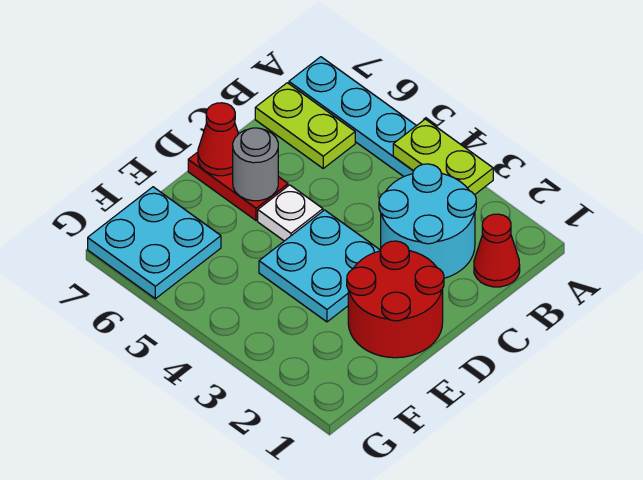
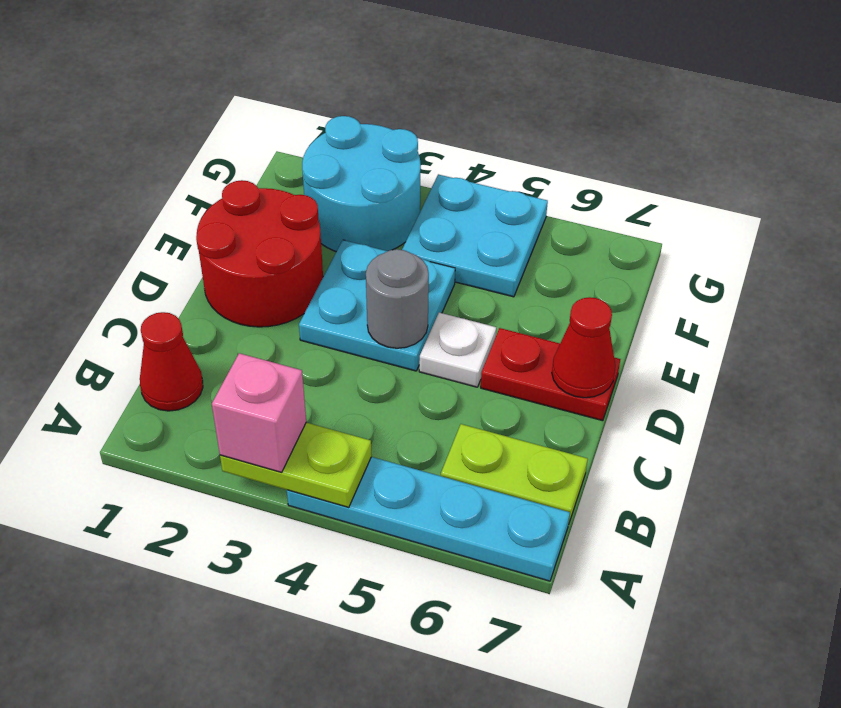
none -> pink 1x1 brick [212,353,306,472]
cyan 2x2 round brick [379,164,476,278] -> cyan 2x2 round brick moved to [302,116,421,251]
grey 1x1 round brick [233,128,278,201] -> grey 1x1 round brick moved to [366,249,429,348]
cyan 2x2 plate [88,187,221,299] -> cyan 2x2 plate moved to [402,174,548,297]

